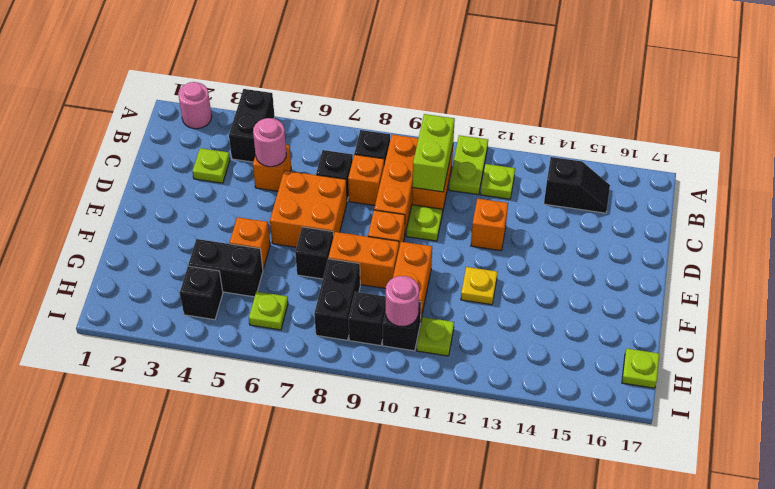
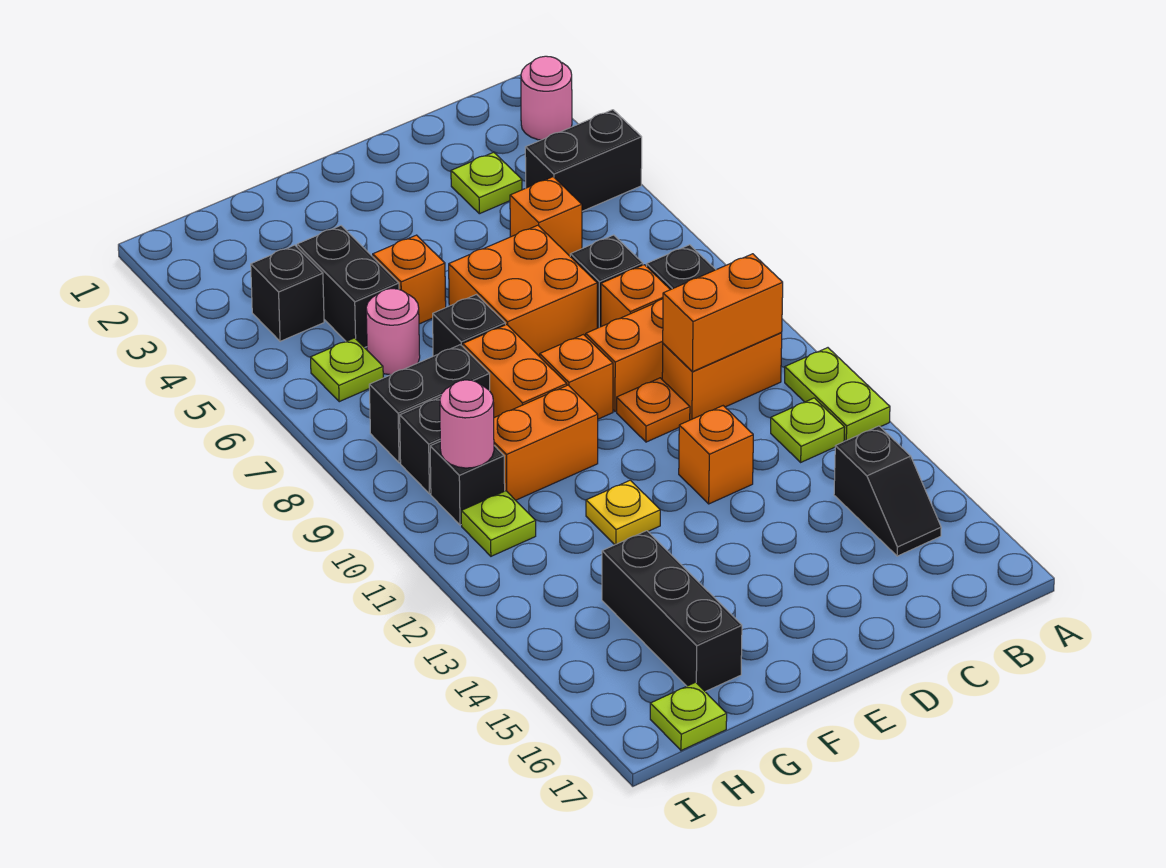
lime 1x2 plate [449,135,488,195] -> lime 1x2 plate turned to [785,348,890,441]
lime 1x2 brick [413,114,455,192] -> orange 1x2 brick [663,254,783,372]
pink 1x1 round brick [253,118,286,167] -> pink 1x1 round brick moved to [366,289,420,375]
lime 1x1 plate [406,205,442,241] -> orange 1x1 plate [617,378,690,442]
none -> black 1x3 brick [602,531,742,692]

